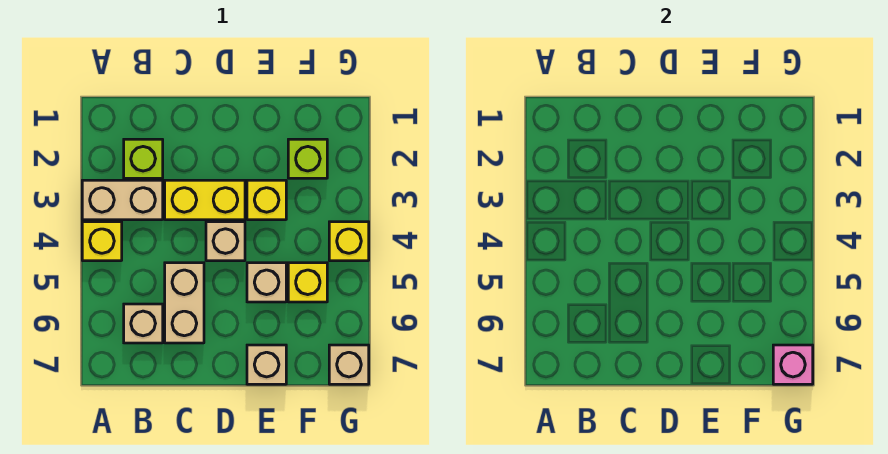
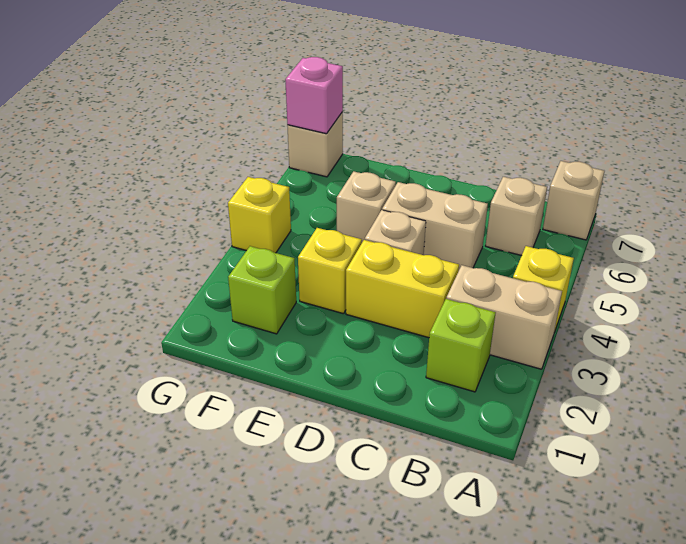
tan 1x2 brick [165,263,204,343] -> tan 1x2 brick turned to [382,182,488,269]
tan 1x1 brick [247,345,286,384] -> tan 1x1 brick moved to [543,161,604,240]
yellow 1x1 brick [288,263,327,302] -> none

